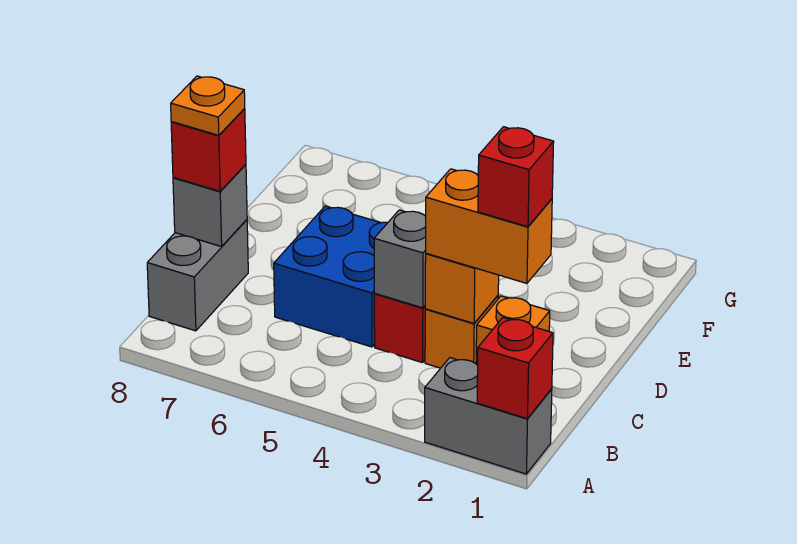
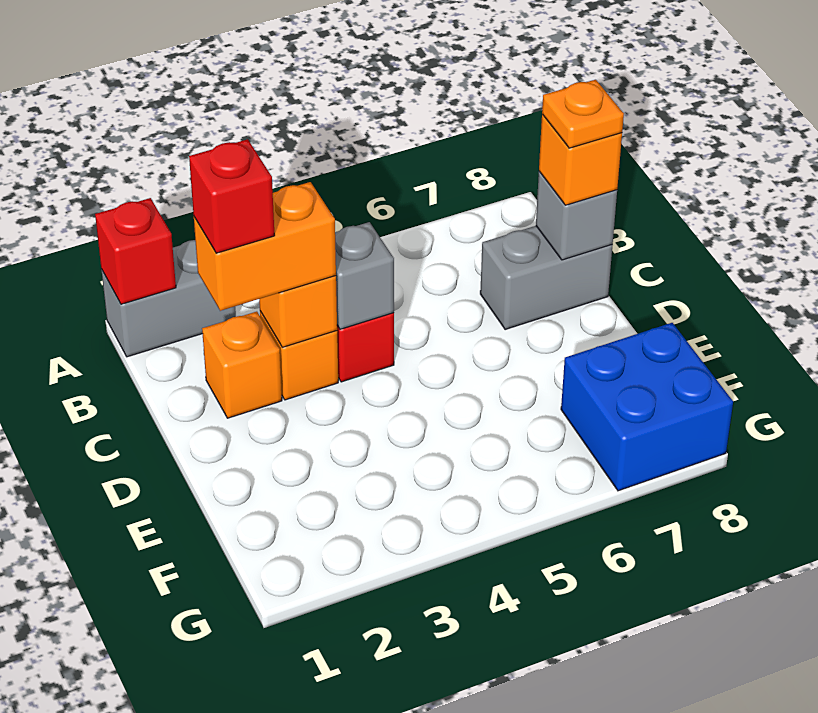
grey 1x2 brick [147,220,248,331] -> grey 1x2 brick turned to [480,226,613,330]
blue 2x2 brick [274,206,388,347] -> blue 2x2 brick moved to [561,323,733,491]
red 1x1 brick [171,109,246,191] -> orange 1x1 brick [539,114,622,205]

